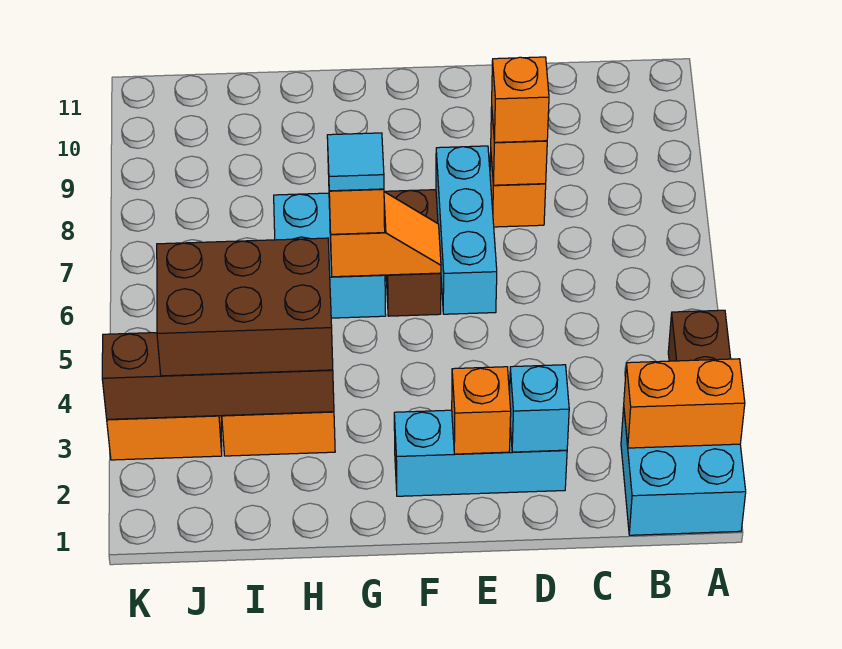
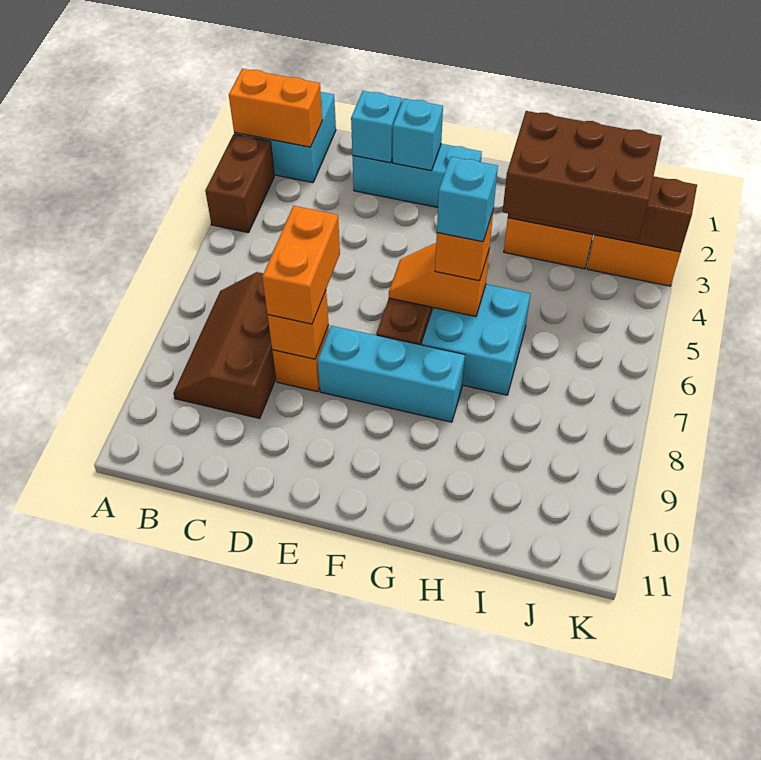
none -> brown 2x3 slope [173,272,276,418]
orange 1x1 brick [492,57,549,142] -> orange 1x2 brick [262,206,340,324]
orange 1x1 brick [452,367,511,454] -> cyan 1x1 brick [393,99,443,171]
cyan 1x3 brick [436,146,497,314] -> cyan 1x3 brick turned to [318,326,465,422]
cyan 1x1 tile [327,133,384,191] -> cyan 1x1 brick [437,157,498,242]

